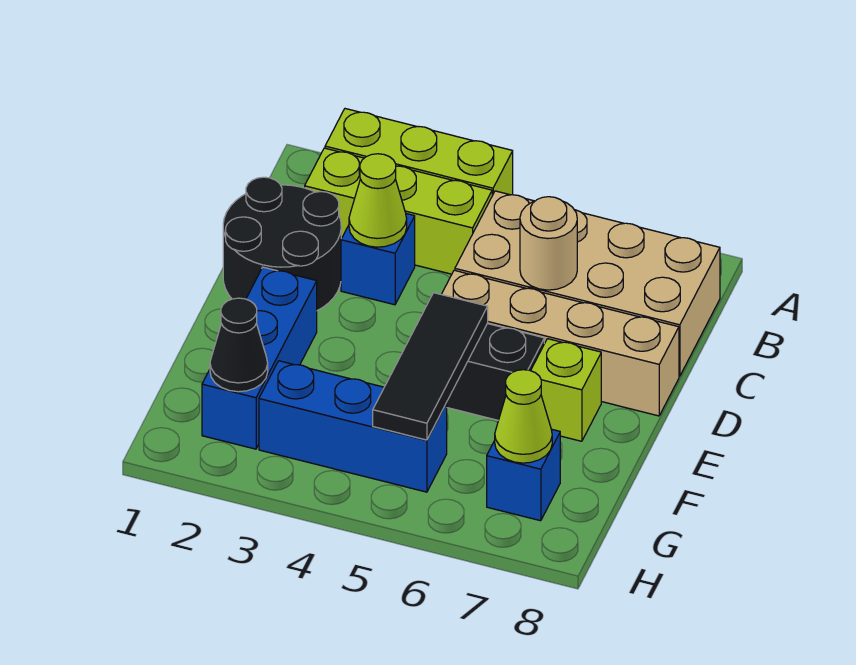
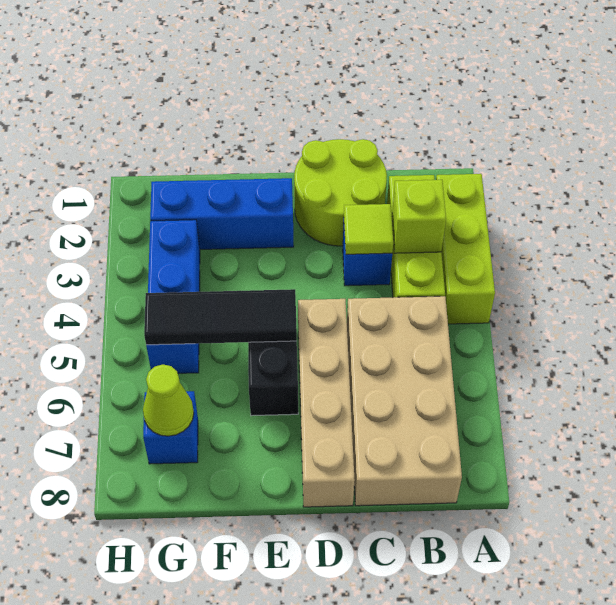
black 2x2 round brick [223,177,341,310] -> lime 2x2 round brick [294,139,387,246]
lime 1x1 cone [349,154,407,247] -> lime 1x1 tile [344,204,393,254]
tan 1x1 round brick [520,197,577,290] -> none
lime 1x1 brick [531,339,601,441] -> lime 1x1 brick moved to [392,180,446,253]
black 1x1 cone [210,298,268,392] -> none

